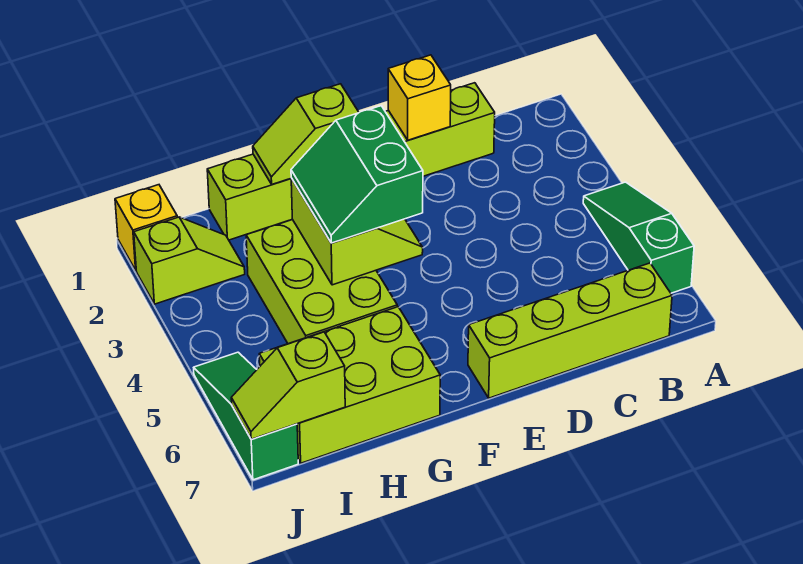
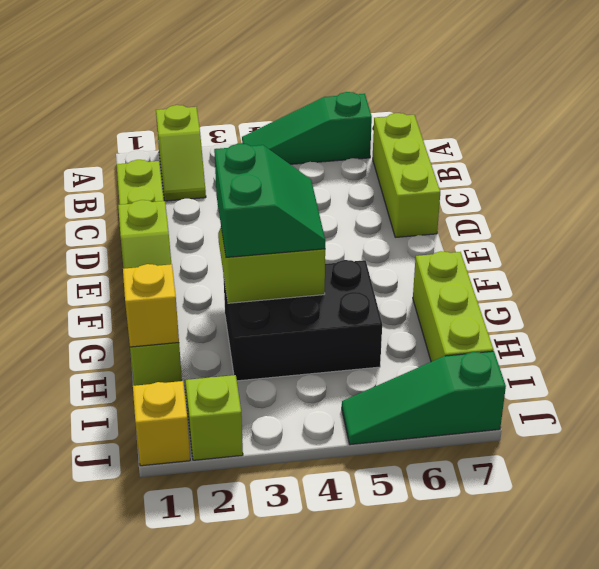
lime 1x4 brick [468,263,672,398] -> lime 1x3 brick [373,113,440,237]
yellow 1x1 brick [388,55,451,140] -> yellow 1x1 brick moved to [123,264,179,347]
green 2x2 slope [291,106,423,243] -> green 2x2 slope turned to [214,144,325,257]
lime 2x3 brick [246,220,397,344] -> black 2x3 brick [223,260,382,381]
lime 2x3 brick [259,307,440,463] -> lime 1x3 brick [413,251,493,362]
lime 1x2 slope [231,332,345,439] -> lime 1x2 slope moved to [156,105,206,201]

